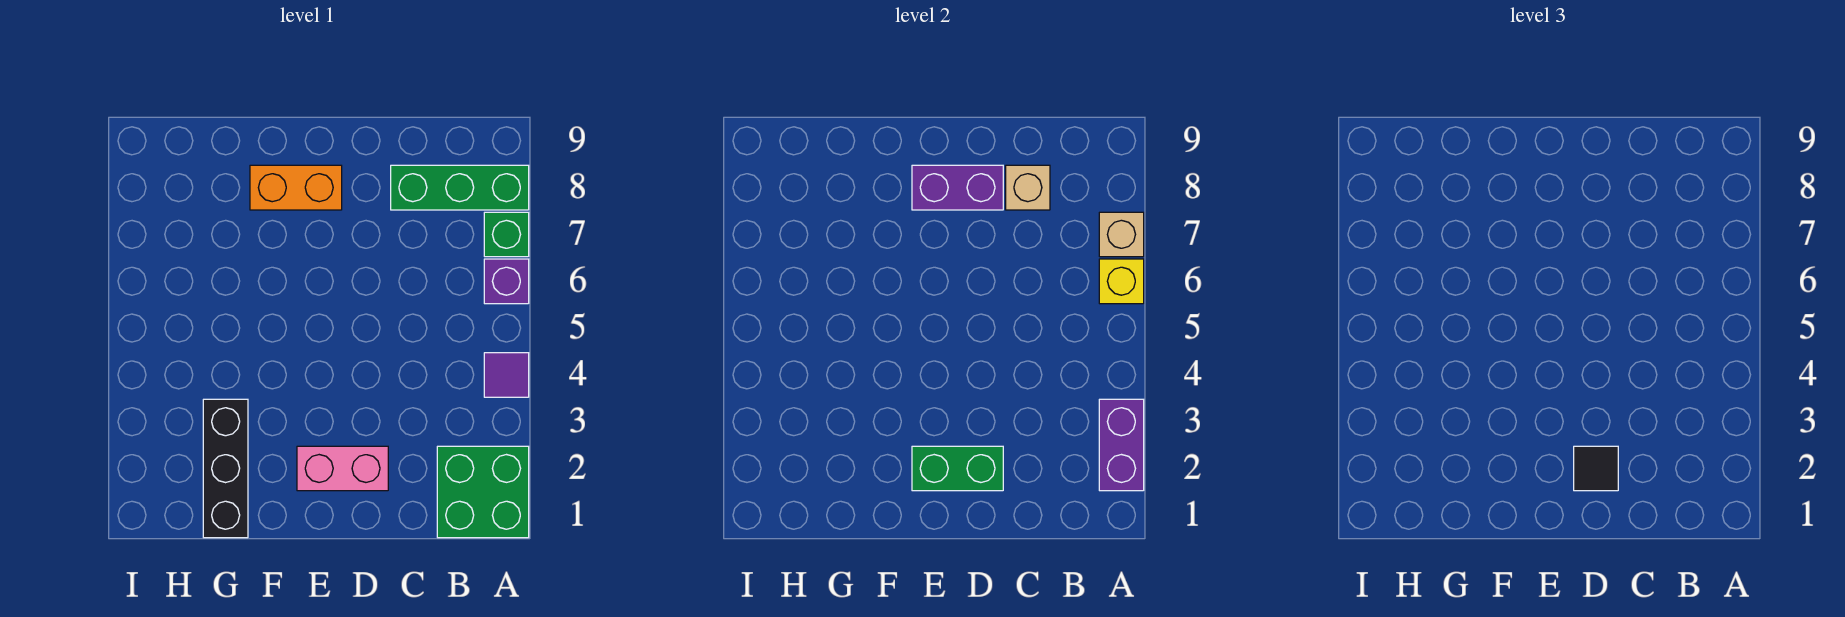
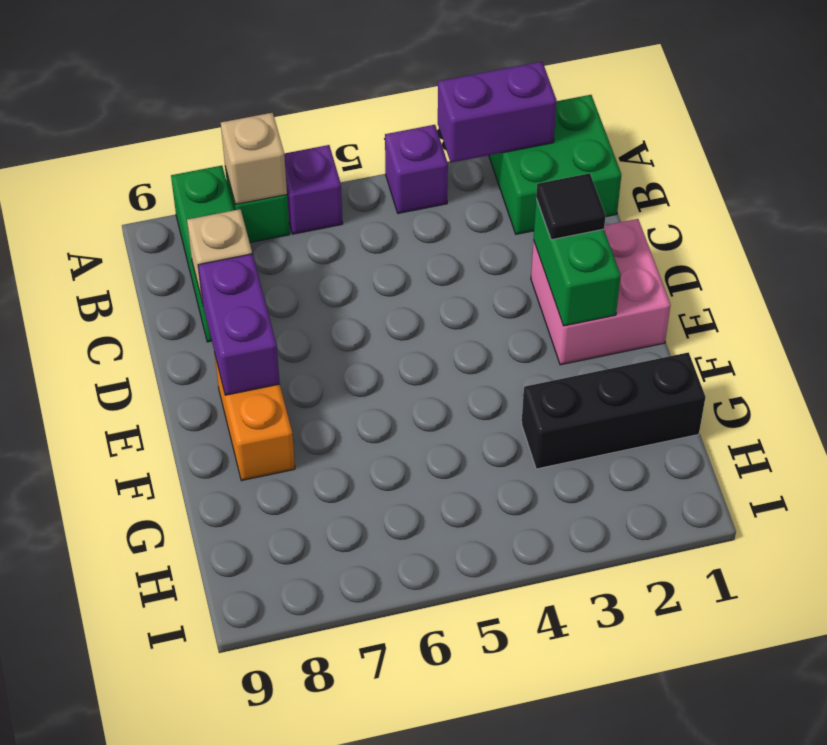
purple 1x1 tile [484,353,529,397] -> purple 1x1 brick [385,125,448,213]
yellow 1x1 brick [1099,259,1144,304] -> none
pink 1x2 brick [297,446,388,491] -> pink 2x2 brick [531,219,671,365]

